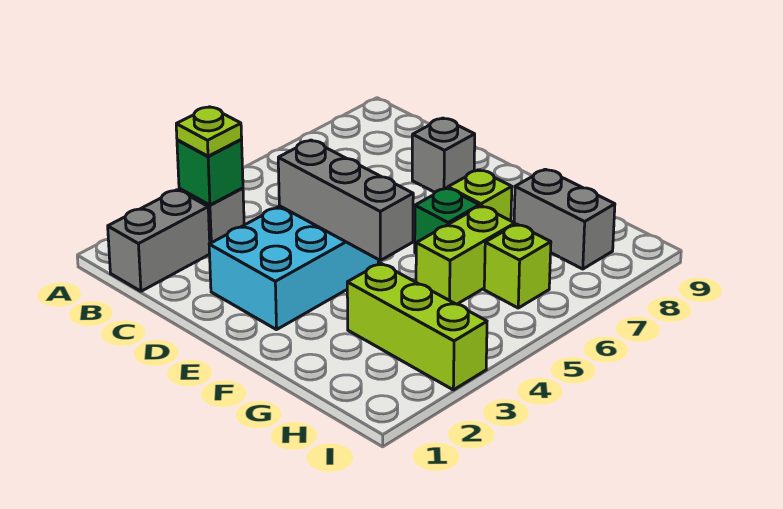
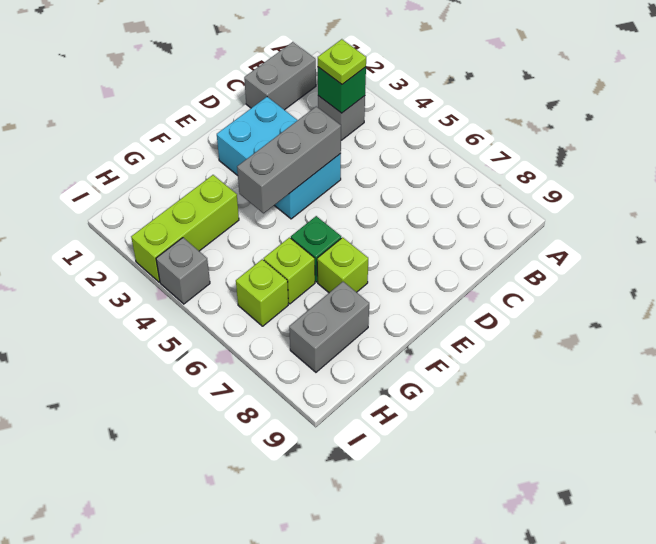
grey 1x2 brick [108,190,210,291] -> grey 1x2 brick turned to [244,42,316,110]
grey 1x1 brick [412,118,475,192] -> grey 1x1 brick moved to [156,238,210,304]
lime 1x2 brick [416,206,515,304] -> lime 1x1 brick [264,238,315,304]

